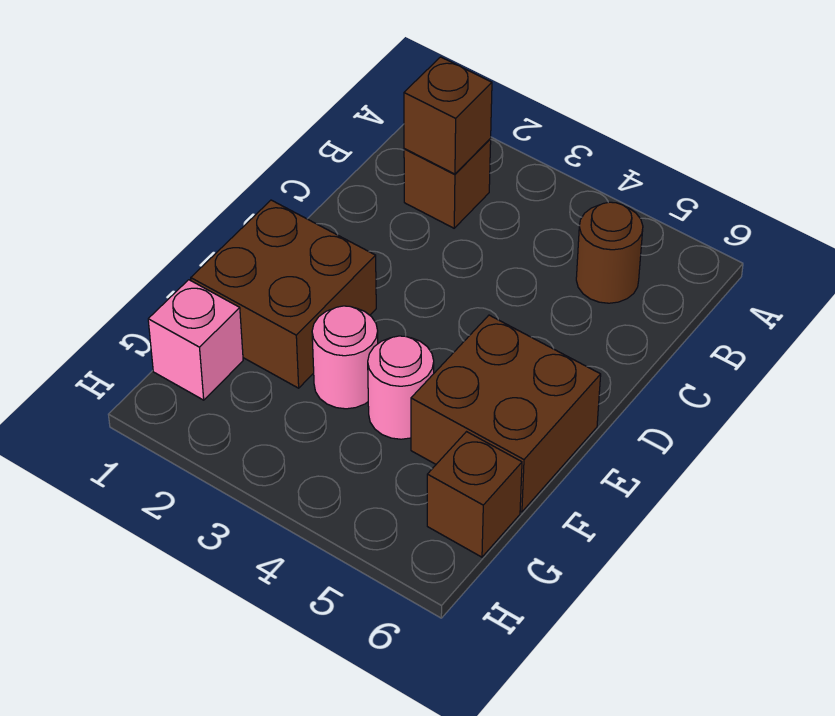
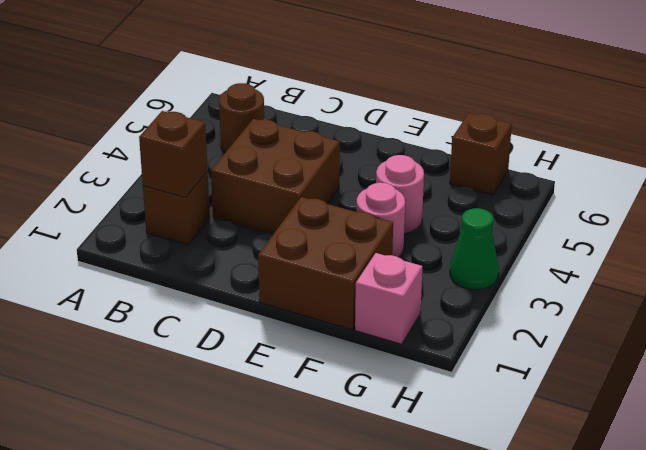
brown 2x2 brick [411,315,601,512] -> brown 2x2 brick moved to [211,119,340,234]
none -> green 1x1 cone [450,208,499,290]

